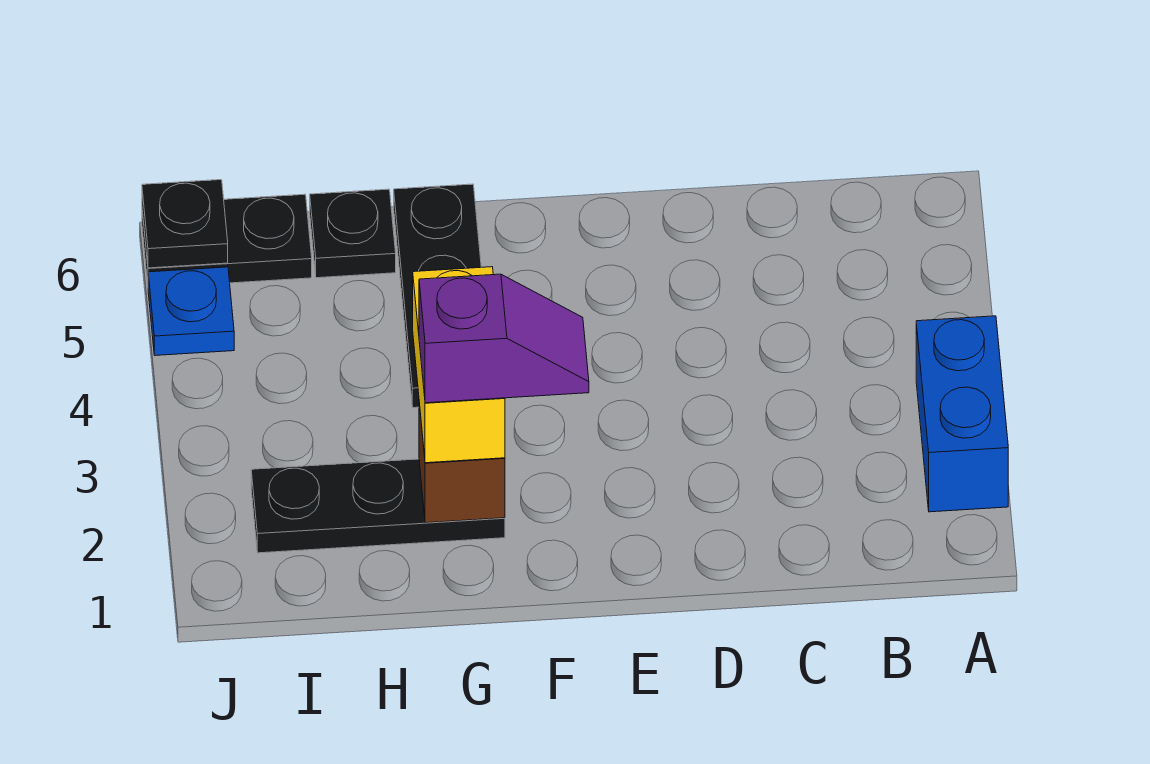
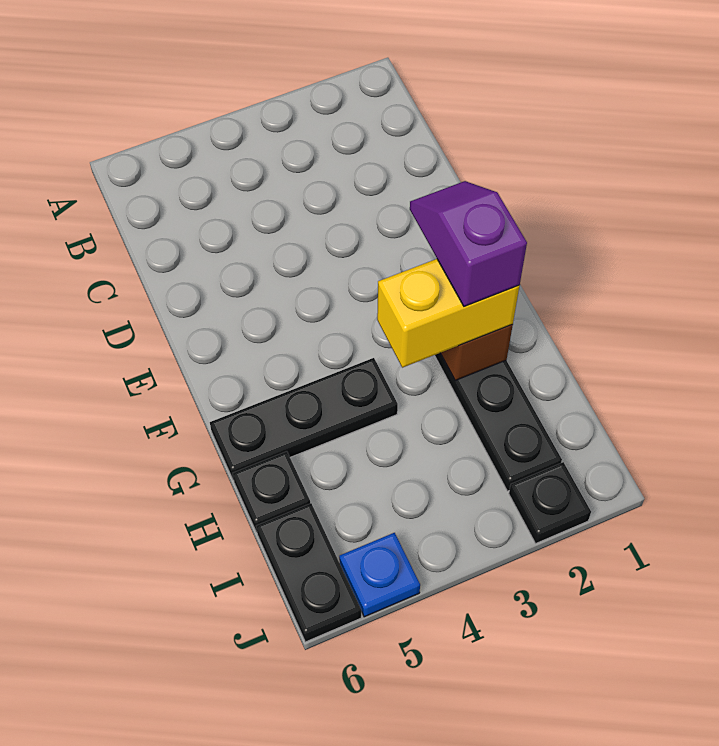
blue 1x2 brick [916,316,1008,512] -> none
black 1x1 plate [142,180,228,268] -> black 1x1 plate moved to [509,462,591,543]

